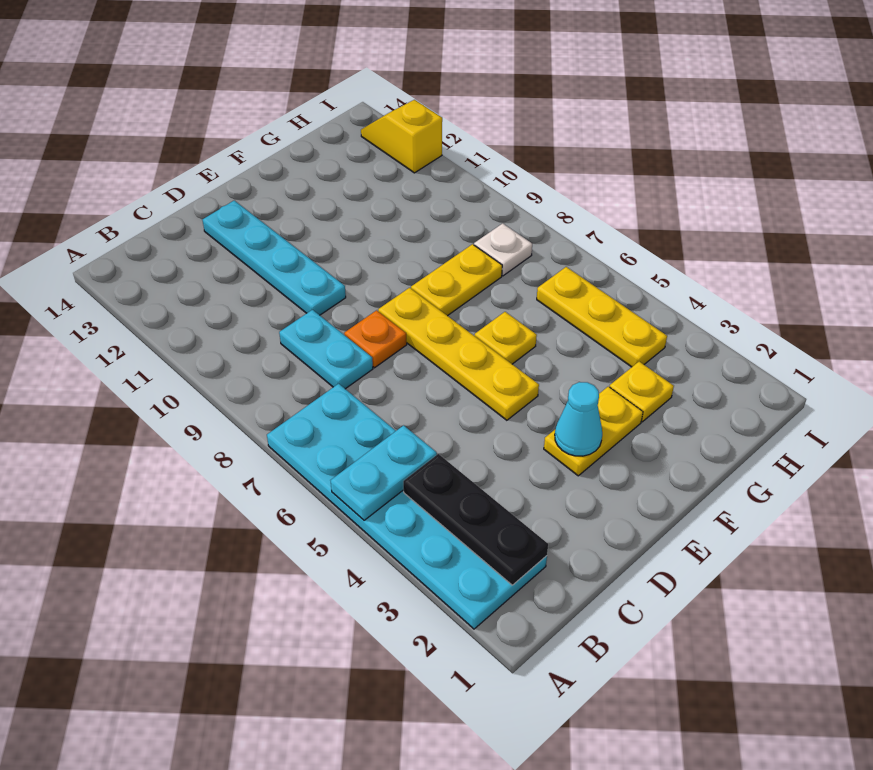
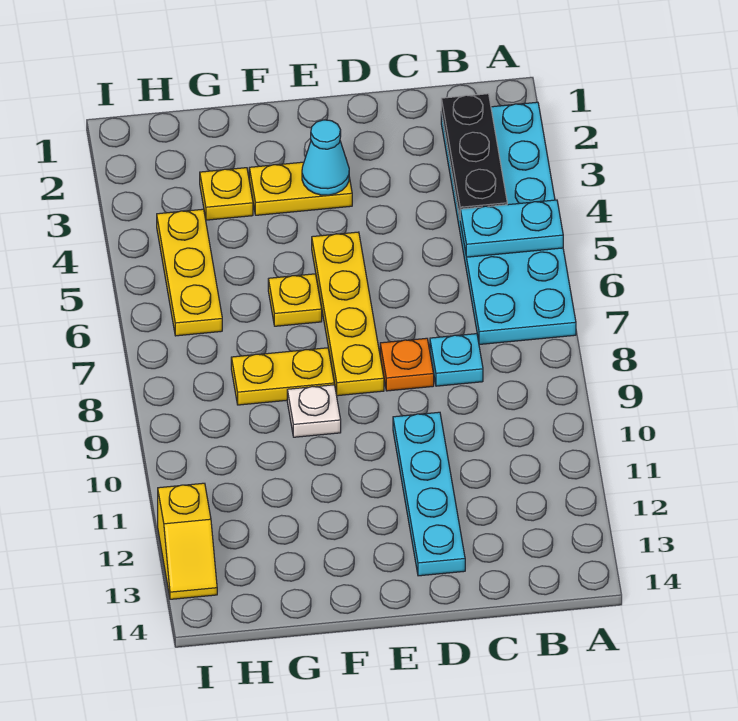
cyan 1x2 plate [279,310,373,389] -> cyan 1x1 plate [430,334,483,386]
white 1x1 plate [474,223,532,276] -> white 1x1 plate moved to [287,385,341,437]

